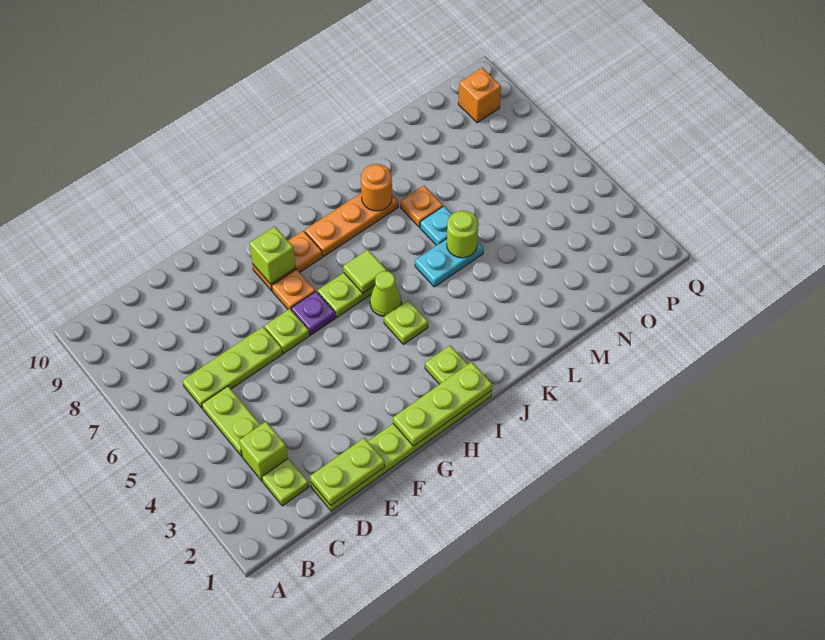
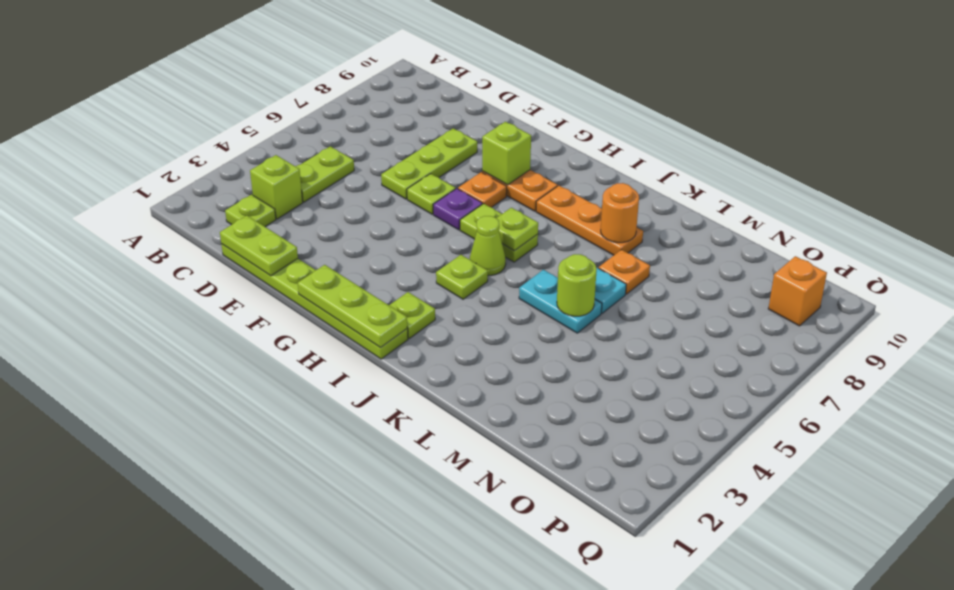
lime 1x3 plate [182,327,283,408] -> lime 1x3 plate turned to [381,128,477,199]
lime 1x1 tile [343,250,387,293] -> lime 1x1 plate [497,208,538,251]

